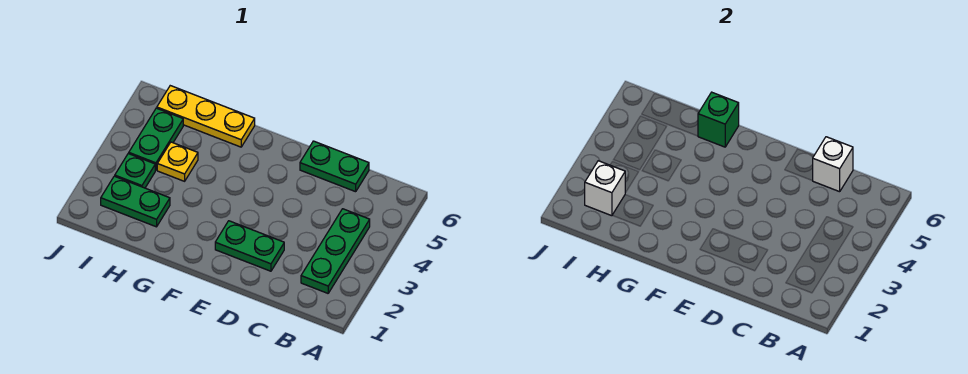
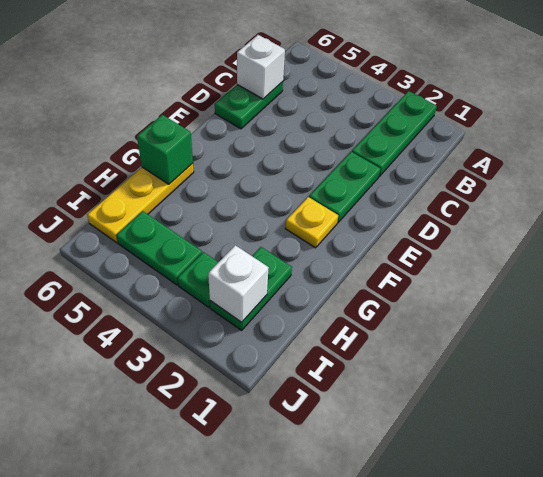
green 1x3 plate [301,209,370,293] -> green 1x3 plate turned to [352,91,437,177]
yellow 1x1 plate [157,142,198,181] -> yellow 1x1 plate moved to [285,197,338,248]

